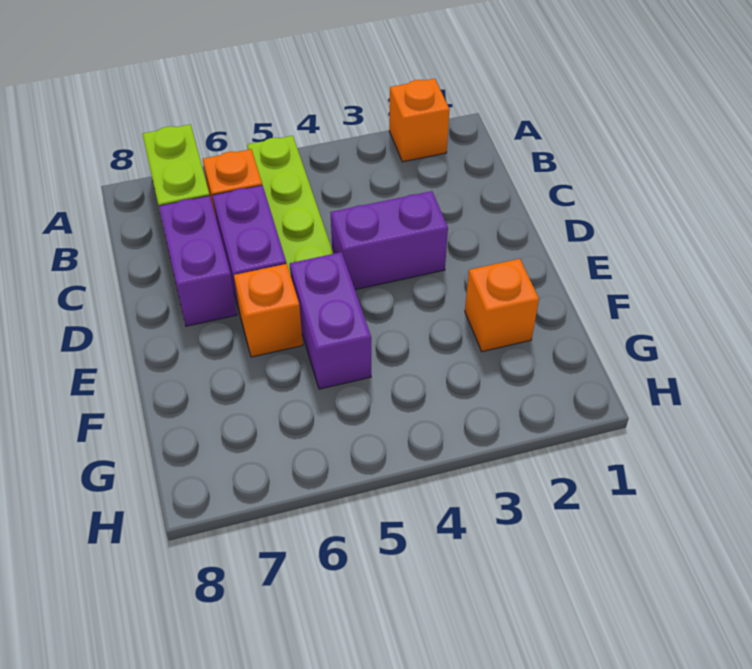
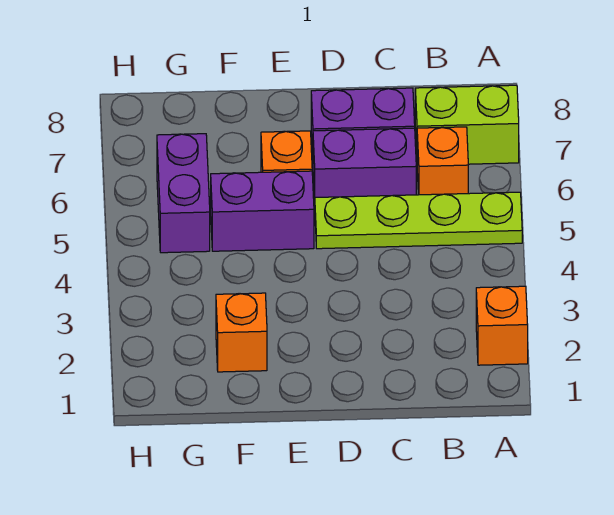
purple 1x2 brick [330,191,448,290] -> purple 1x2 brick moved to [157,134,210,253]

